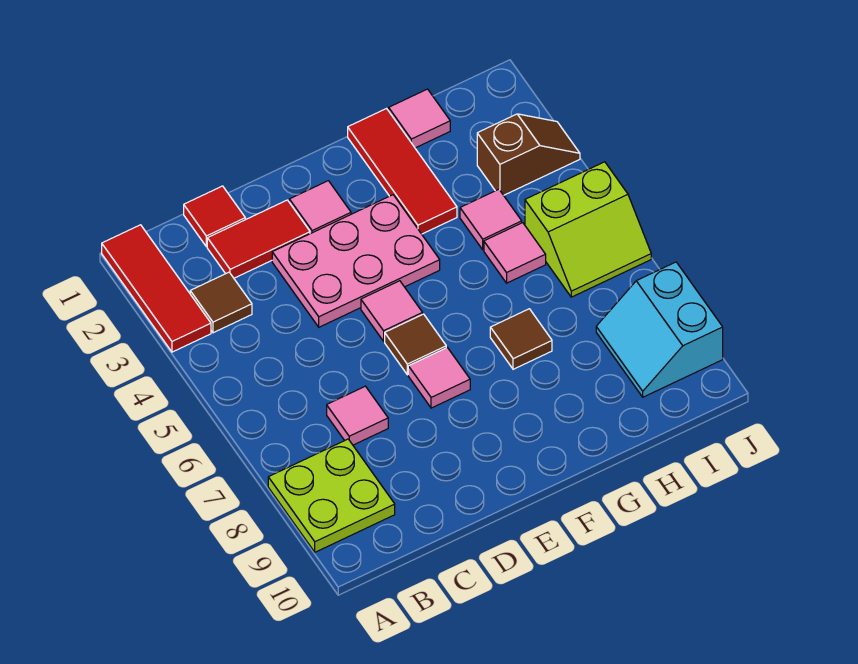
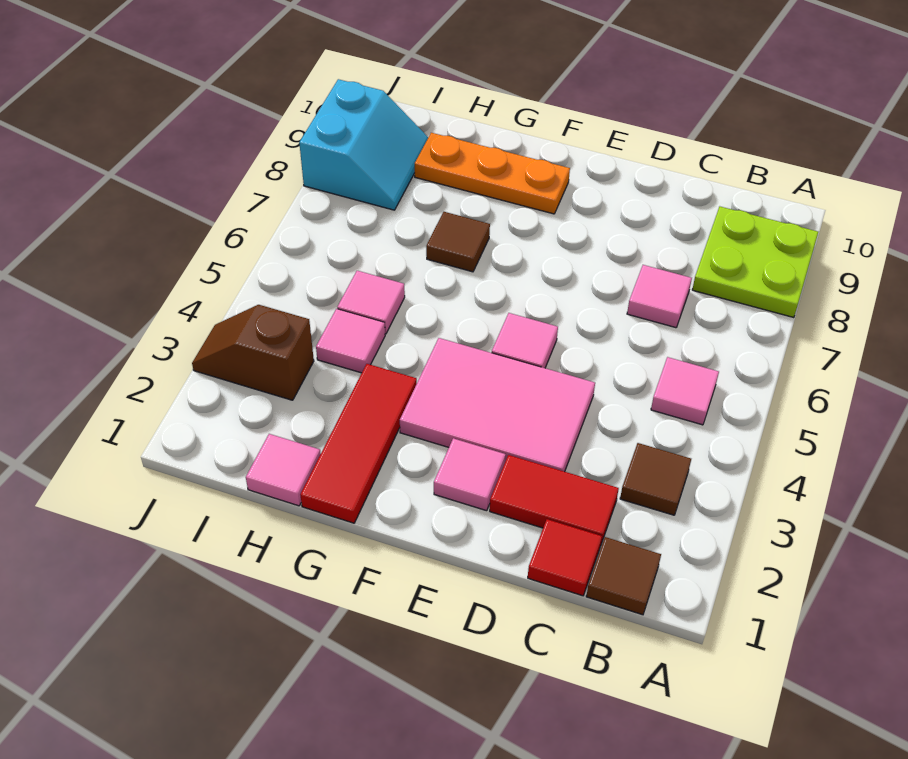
red 1x3 tile [102,225,211,352] -> none
pink 2x3 plate [272,195,440,327] -> pink 2x3 tile [400,338,595,472]
brown 1x1 tile [385,314,446,375] -> brown 1x1 tile moved to [586,537,661,615]
pink 1x1 tile [408,348,470,408] -> pink 1x1 tile moved to [651,357,719,425]
none -> orange 1x3 plate [415,133,570,214]
lime 2x2 slope [525,162,651,297] -> none

